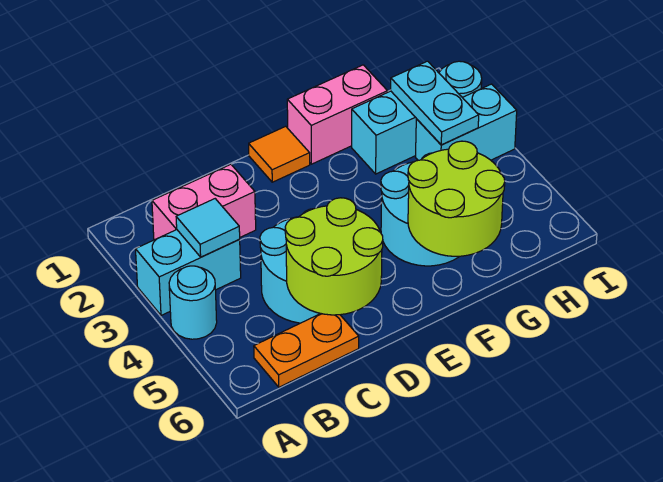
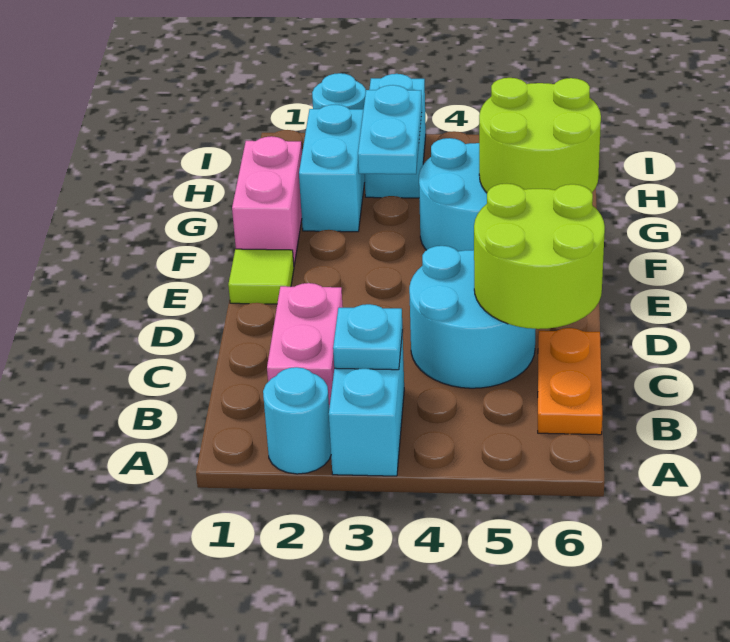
cyan 1x1 round brick [169,266,217,339] -> cyan 1x1 round brick moved to [263,367,331,474]
cyan 1x1 tile [176,199,240,257] -> cyan 1x1 plate [333,304,402,370]
orange 1x1 tile [249,126,310,182] -> lime 1x1 tile [228,249,294,304]
cyan 1x2 plate [391,61,479,145] -> cyan 1x2 plate turned to [358,85,422,174]

